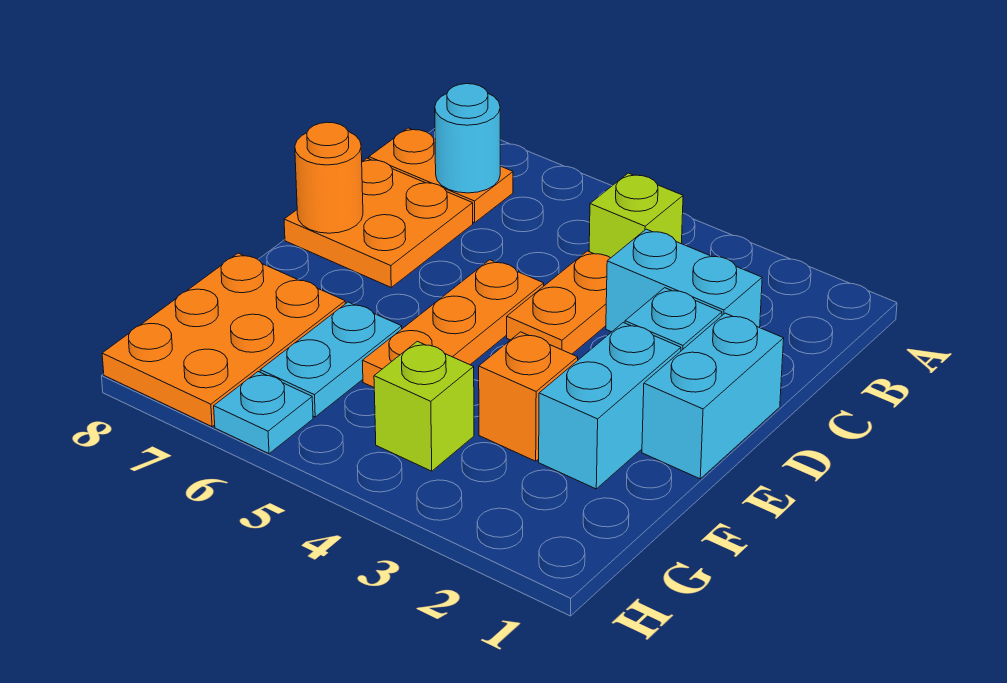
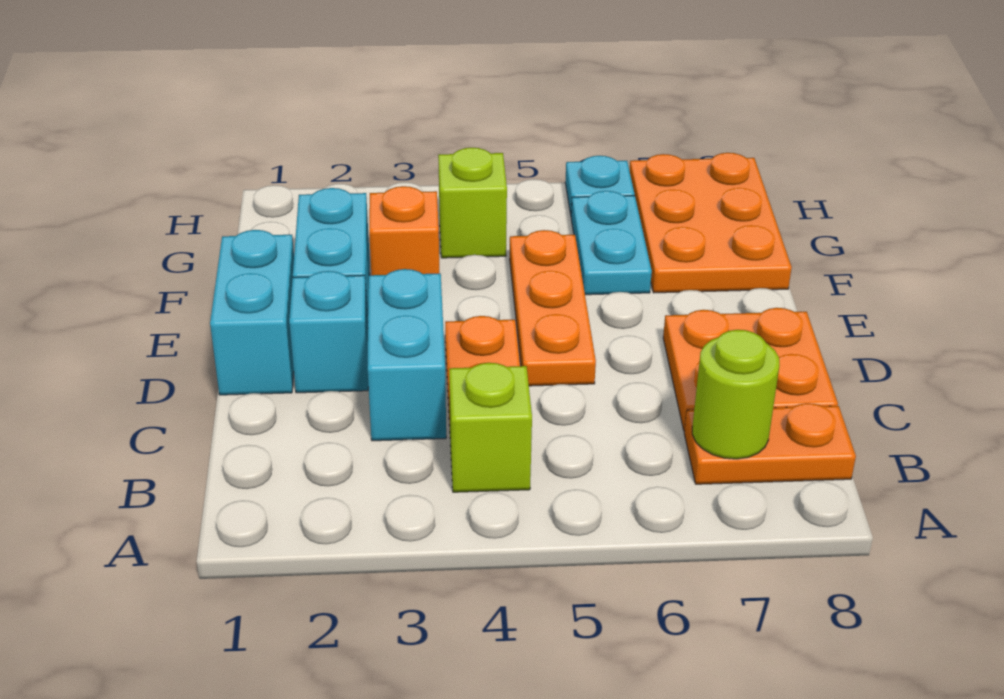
cyan 1x1 round brick [435,84,500,193] -> lime 1x1 round brick [692,330,780,459]
cyan 1x2 brick [606,229,762,332] -> cyan 1x2 brick turned to [368,269,446,441]
orange 1x1 round brick [295,122,363,233] -> none

